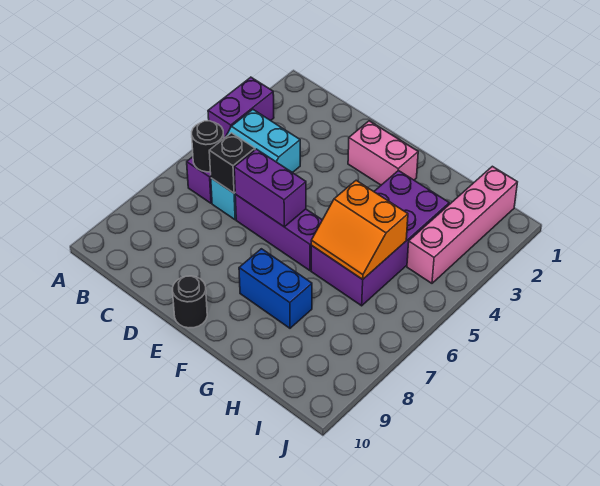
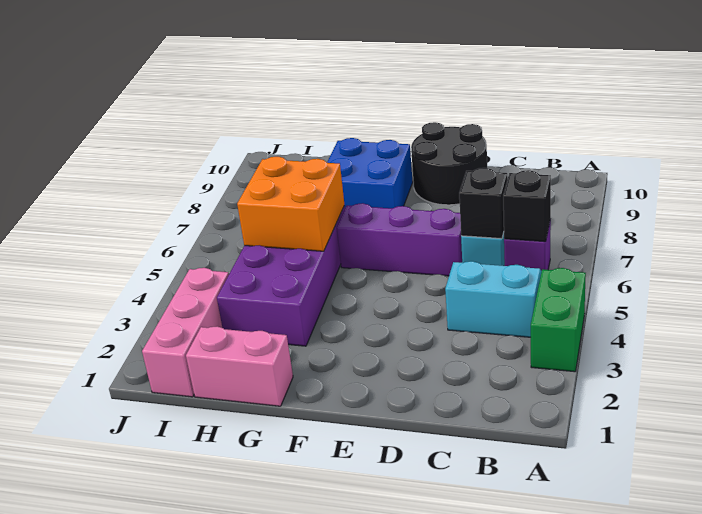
purple 1x2 brick [208,77,274,138] -> green 1x2 brick [531,268,586,372]
black 1x1 round brick [192,121,224,172] -> black 1x1 brick [503,170,551,242]
purple 1x2 brick [234,149,306,227] -> none
pink 1x2 brick [348,121,418,185] -> pink 1x2 brick moved to [186,326,293,406]
black 1x1 round brick [173,276,207,328] -> black 2x2 round brick [411,122,487,205]
blue 1x2 brick [239,249,312,328] -> blue 2x2 brick [327,138,413,208]
orange 2x2 slope [311,180,408,279] -> orange 2x2 brick [237,157,344,251]
pink 1x4 brick [407,166,517,283] -> pink 1x3 brick [142,268,229,397]

